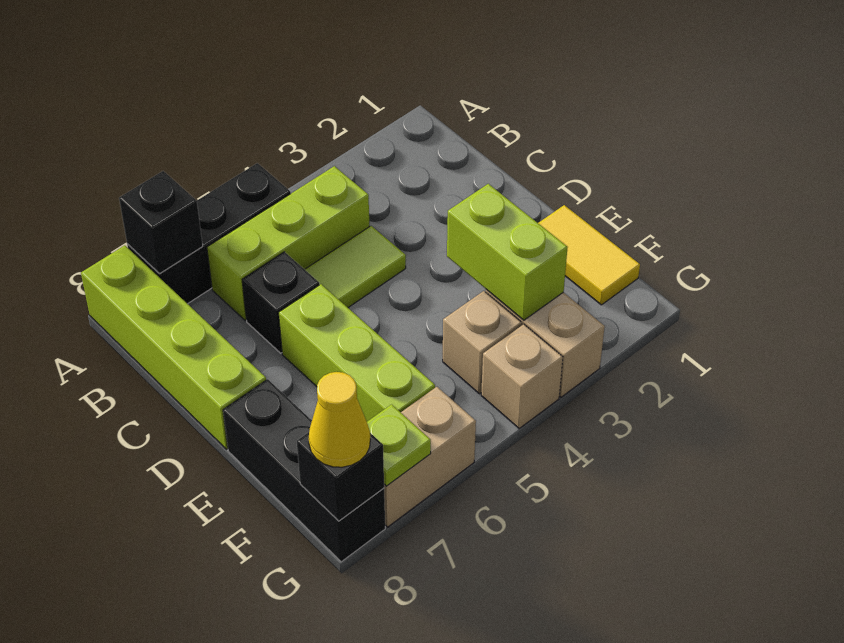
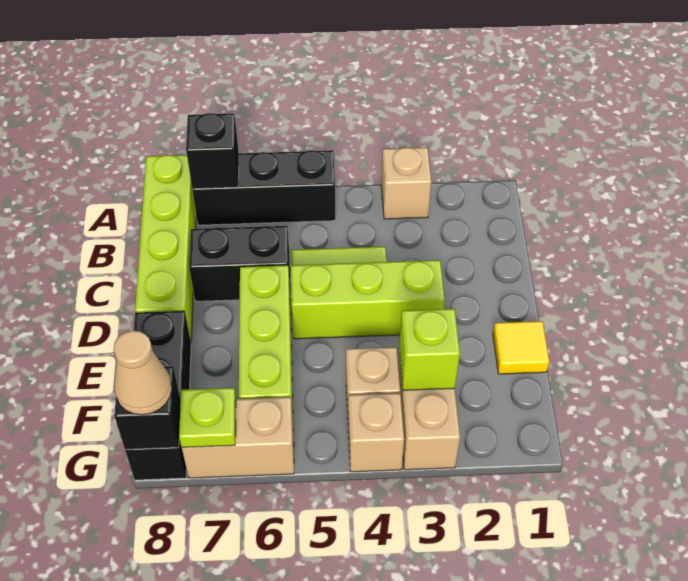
none -> tan 1x1 brick [381,147,431,219]
lime 1x3 brick [207,166,370,321] -> lime 1x3 brick moved to [291,260,445,339]
black 1x1 brick [242,252,319,353] -> black 1x2 brick [189,226,291,301]
yellow 1x2 tile [538,205,640,305] -> yellow 1x1 tile [493,321,549,374]
lime 1x2 brick [447,184,568,320] -> lime 1x1 brick [399,309,460,390]
yellow 1x1 cone [309,372,370,467] -> tan 1x1 cone [114,331,172,415]

